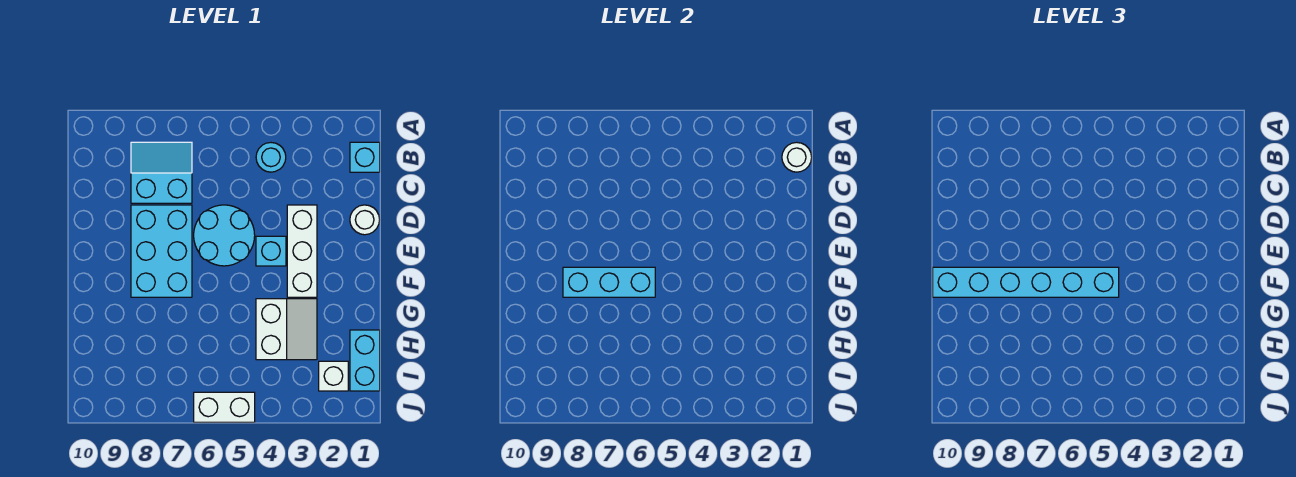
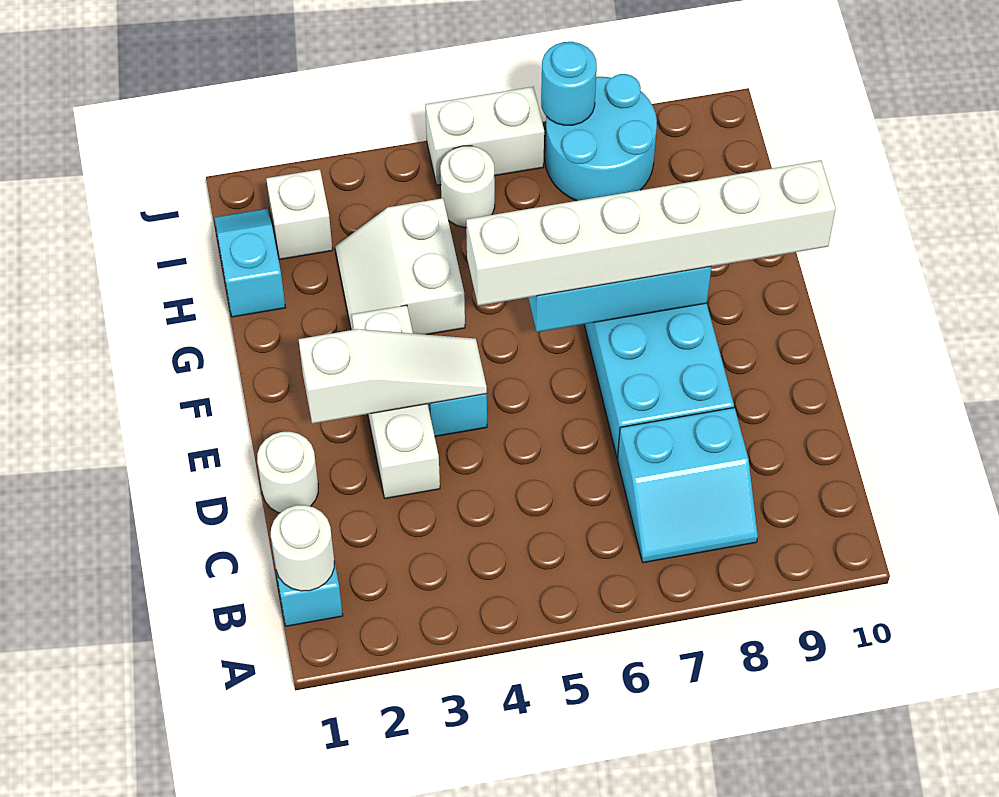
cyan 1x1 round brick [256,143,286,172] -> cyan 1x1 round brick moved to [541,42,597,125]
cyan 2x2 round brick [194,205,255,266] -> cyan 2x2 round brick moved to [545,74,657,201]
none -> white 1x3 slope [298,329,487,424]
cyan 1x6 brick [933,267,1119,297] -> white 1x6 brick [466,160,836,306]
cyan 1x2 brick [350,330,380,391] -> cyan 1x2 slope [214,209,285,317]
none -> white 1x1 round brick [440,146,495,228]

